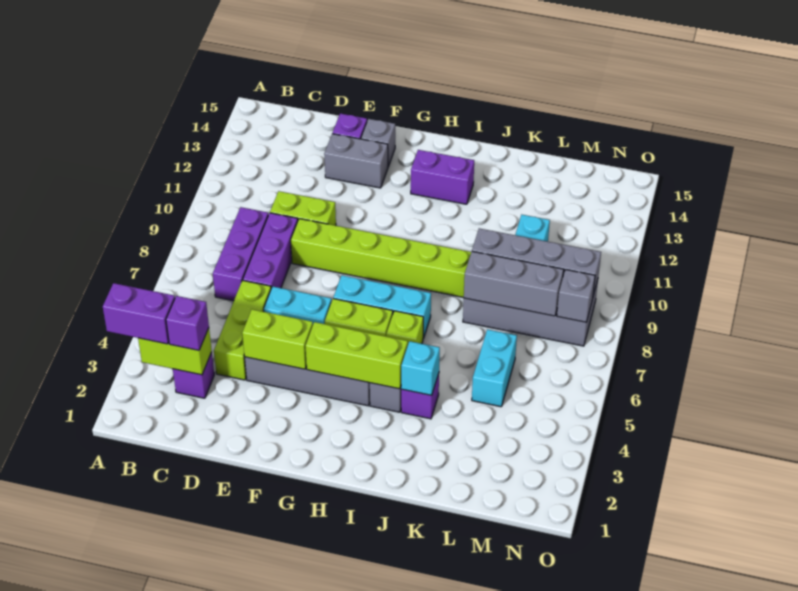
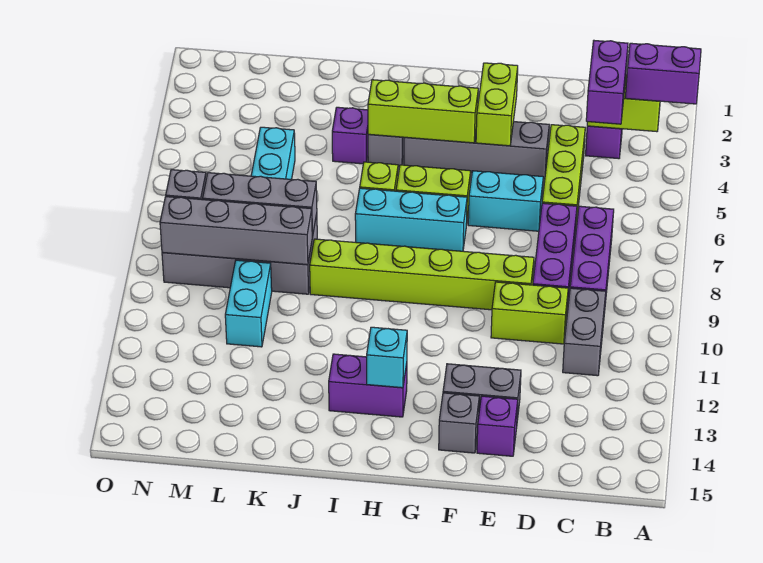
purple 1x1 brick [166,296,209,350] -> purple 1x2 brick [586,41,628,124]
none -> grey 1x2 brick [563,288,606,376]
lime 1x2 brick [242,309,313,369] -> lime 1x2 brick turned to [476,63,518,146]
cyan 1x1 brick [401,341,440,395] -> cyan 1x1 brick moved to [367,327,407,388]

